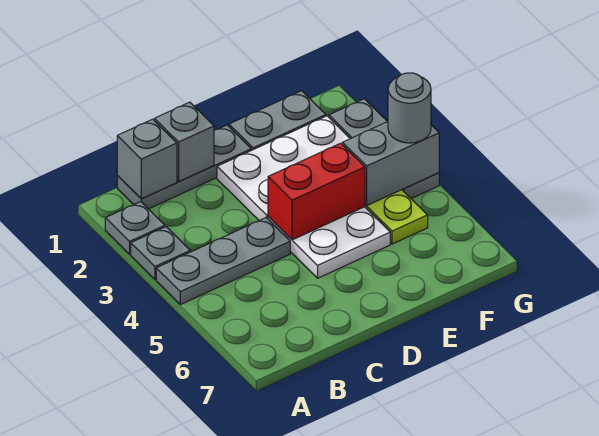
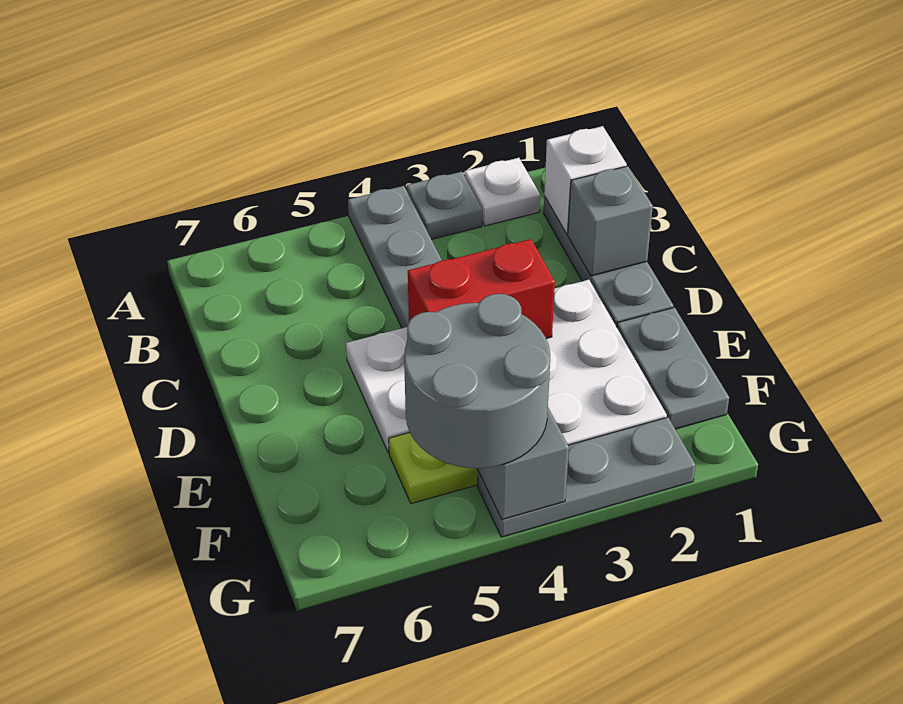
grey 1x1 plate [105,202,165,254] -> white 1x1 plate [465,158,540,226]
grey 1x1 brick [117,119,177,199] -> white 1x1 brick [544,126,627,234]
red 1x2 brick [268,143,365,240] -> red 1x2 brick turned to [408,239,555,339]
grey 1x1 round brick [388,73,431,143] -> grey 2x2 round brick [404,294,550,468]

